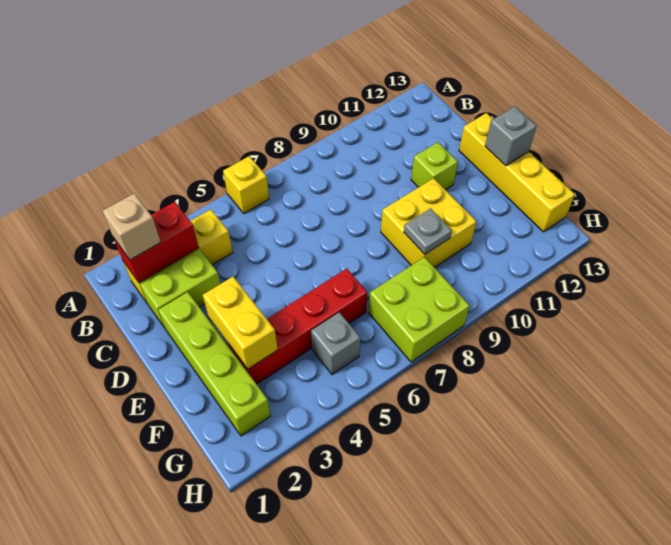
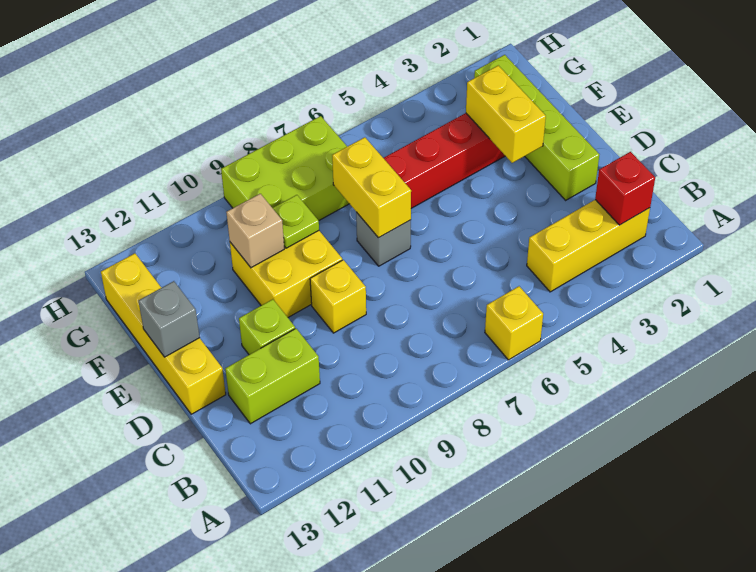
red 1x2 brick [113,202,199,283] -> red 1x1 brick [595,152,655,225]
tan 1x1 brick [103,193,161,260] -> tan 1x1 brick moved to [226,194,284,268]
lime 1x2 brick [140,249,220,328] -> lime 1x2 brick moved to [225,329,320,424]
none -> yellow 1x1 brick [310,260,366,333]
none -> yellow 1x2 brick [332,137,411,238]
grey 1x1 plate [404,209,452,254] -> lime 1x1 plate [273,195,319,248]
grey 1x1 brick [311,312,360,375] -> grey 1x1 brick moved to [356,212,411,266]
lime 2x2 brick [369,257,470,362] -> lime 2x3 brick [221,116,349,220]

